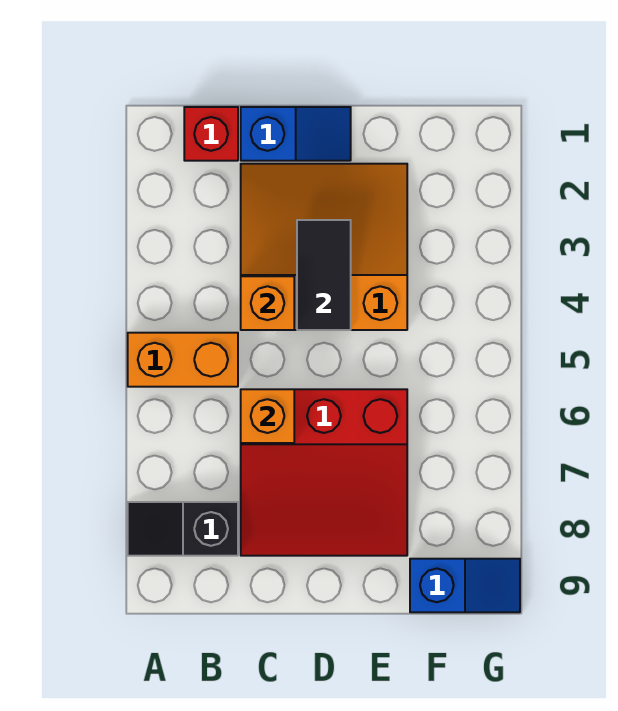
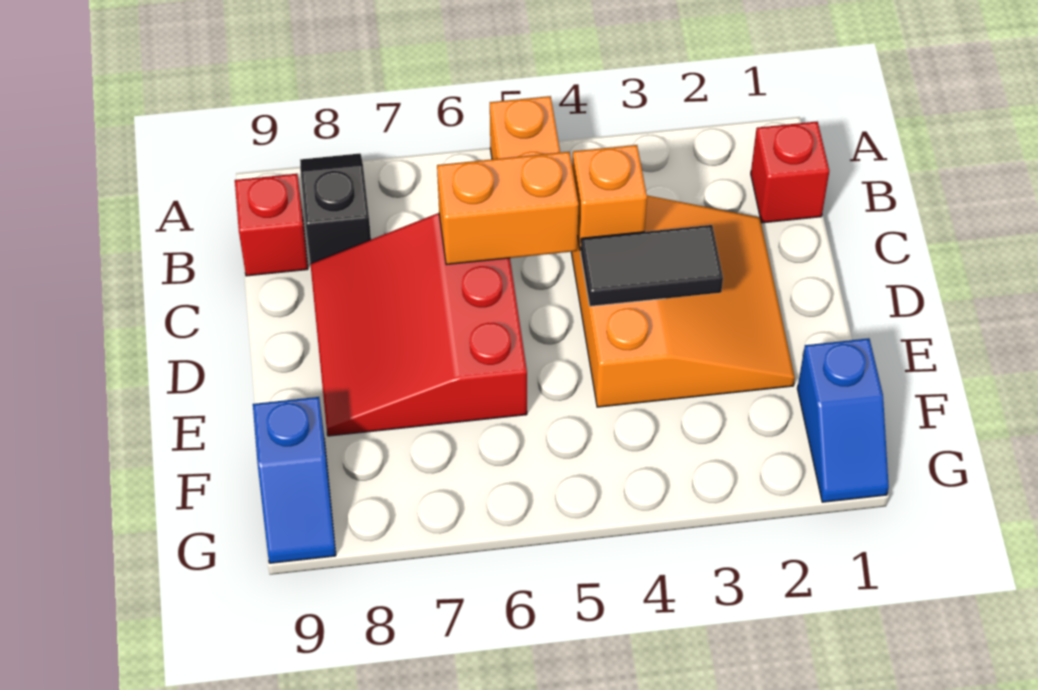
none -> red 1x1 brick [235,174,308,276]
blue 1x2 slope [241,107,351,161] -> blue 1x2 slope moved to [797,338,889,502]
orange 1x1 brick [241,389,294,443] -> orange 1x2 brick [437,152,579,265]

